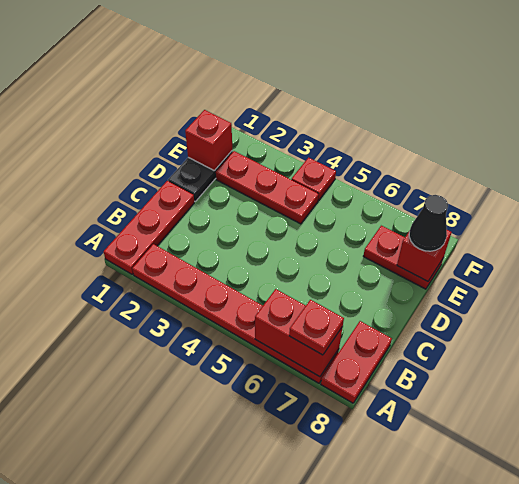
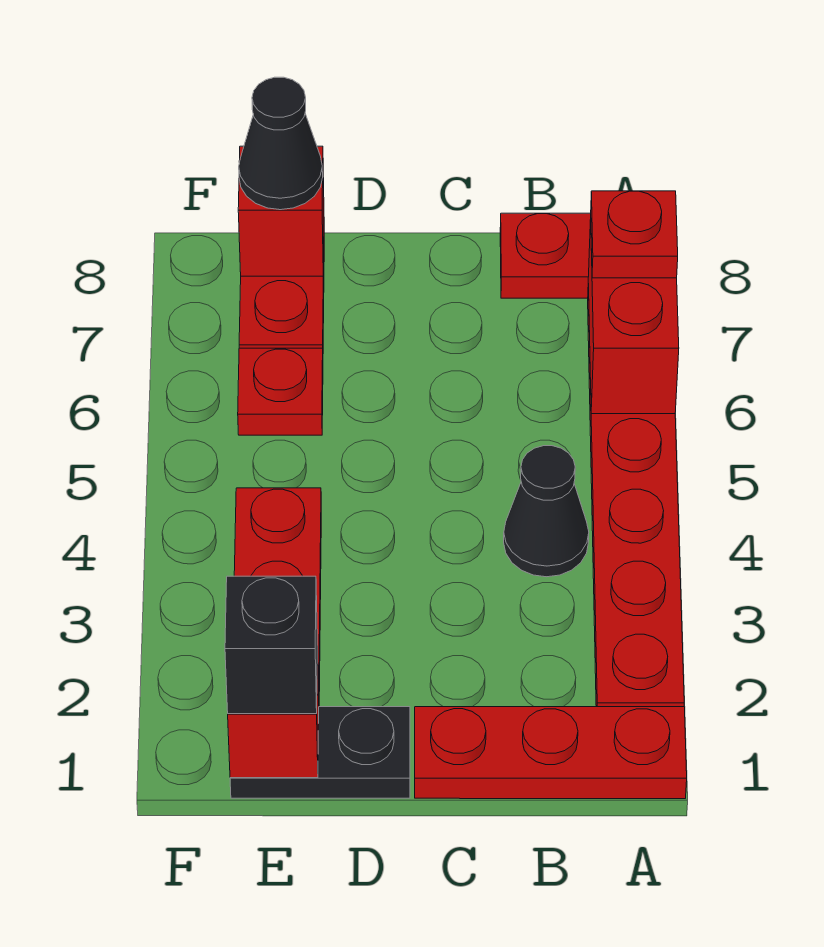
none -> black 1x1 cone [504,446,589,577]
none -> black 1x1 brick [225,576,317,714]
red 1x1 plate [291,158,336,201] -> red 1x1 plate moved to [238,348,323,435]

